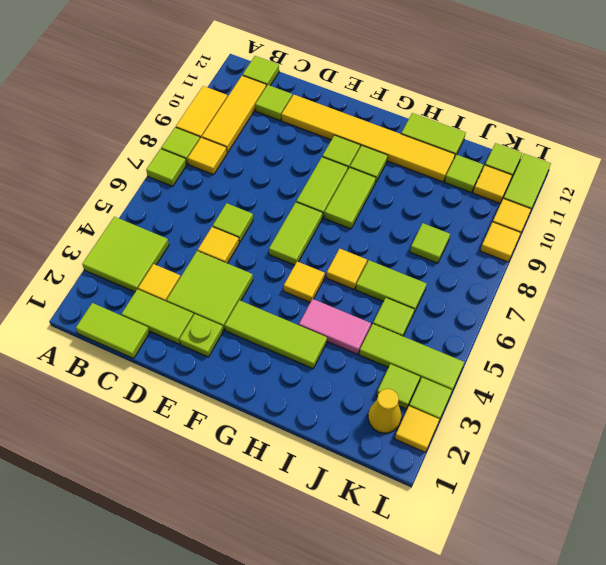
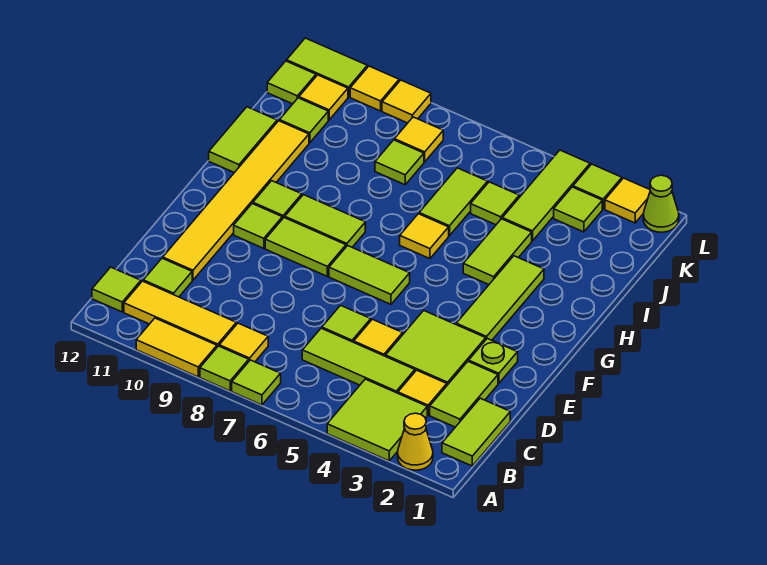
none -> lime 1x3 tile [302,328,415,393]
yellow 1x1 tile [284,262,325,302] -> yellow 1x1 tile moved to [394,117,443,162]
pink 1x2 tile [299,299,371,354] -> lime 1x2 tile [463,219,532,285]
yellow 1x1 cone [368,389,401,433] -> yellow 1x1 cone moved to [398,413,433,470]
none -> lime 1x1 cone [643,175,679,232]

